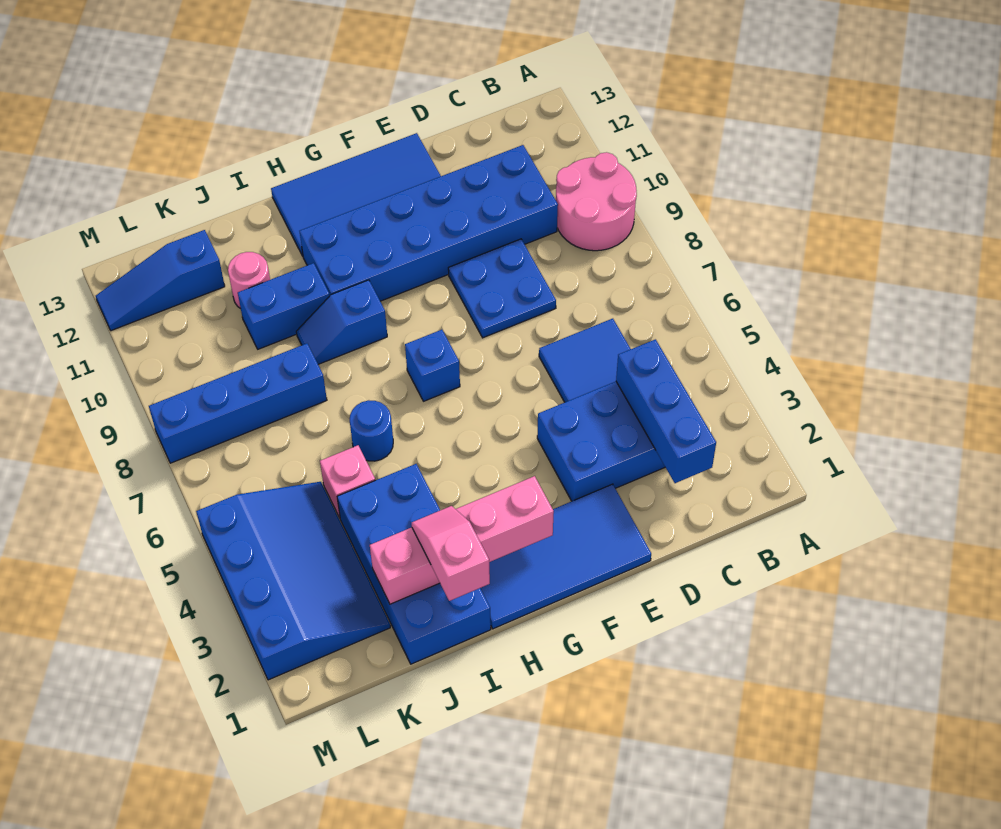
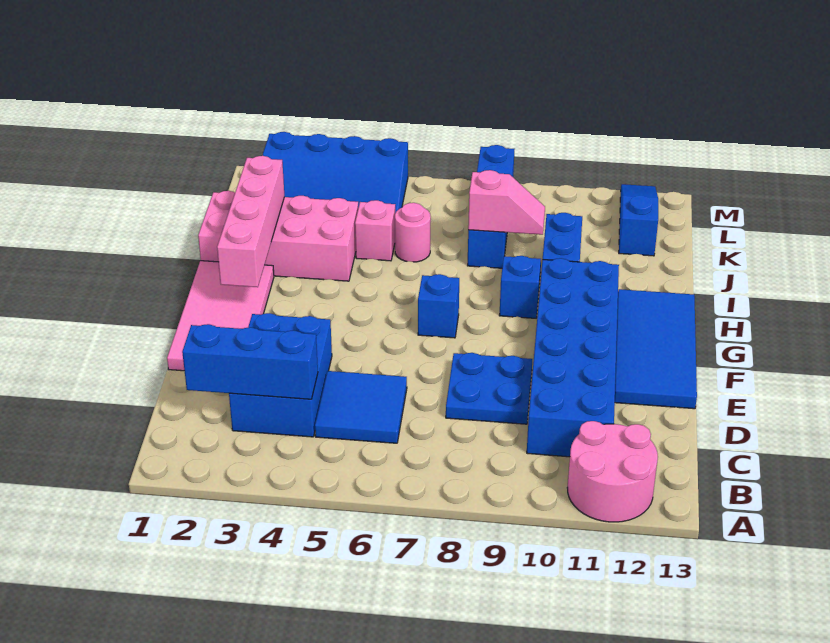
pink 2x2 round brick [556,152,637,251] -> pink 2x2 round brick moved to [567,421,658,522]
blue 2x4 tile [480,484,651,629] -> pink 2x4 tile [167,261,274,371]
blue 2x4 brick [337,464,491,664] -> pink 2x4 brick [198,191,358,281]
pink 1x2 slope [412,506,490,601] -> pink 1x2 slope moved to [468,170,545,235]
blue 1x1 round brick [350,400,393,461] -> none
pink 1x1 round brick [228,252,270,309] -> pink 1x1 round brick moved to [395,203,431,262]

